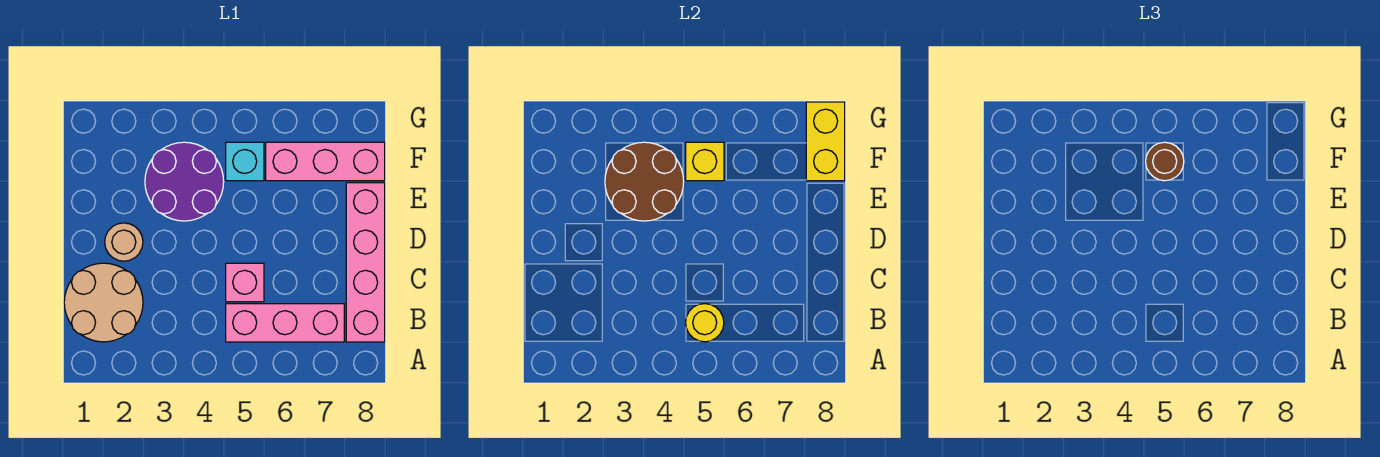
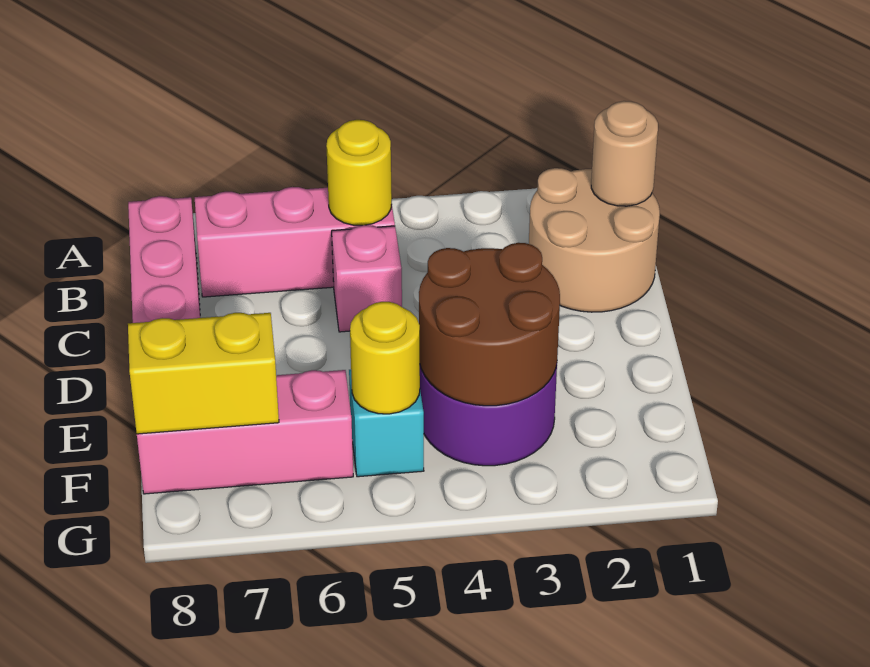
tan 1x1 round brick [105,223,143,261] -> tan 1x1 round brick moved to [591,101,658,206]
yellow 1x1 brick [686,142,724,181] -> yellow 1x1 round brick [350,302,420,414]
brown 1x1 round brick [1146,142,1184,181] -> none
yellow 1x2 brick [806,102,845,181] -> yellow 1x2 brick turned to [128,313,279,434]

